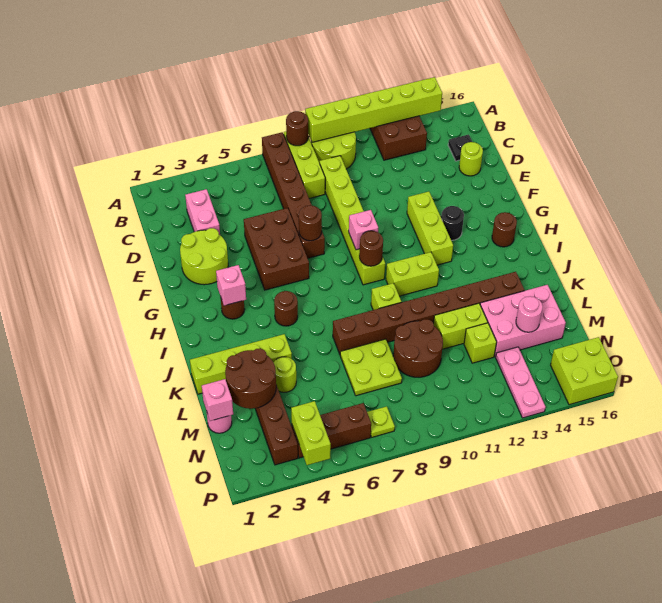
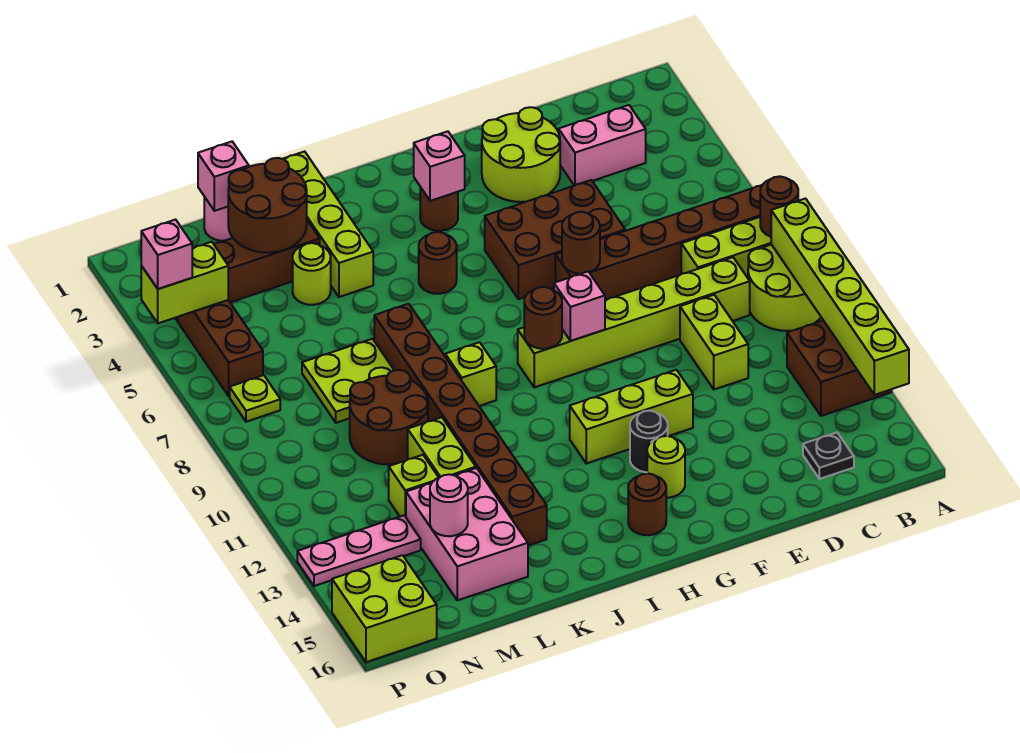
lime 1x1 round brick [459,142,483,176] -> lime 1x1 round brick moved to [647,436,685,498]
lime 1x2 brick [386,252,439,296] -> lime 1x2 brick moved to [680,295,748,389]
none -> pink 1x1 brick [141,220,192,289]

